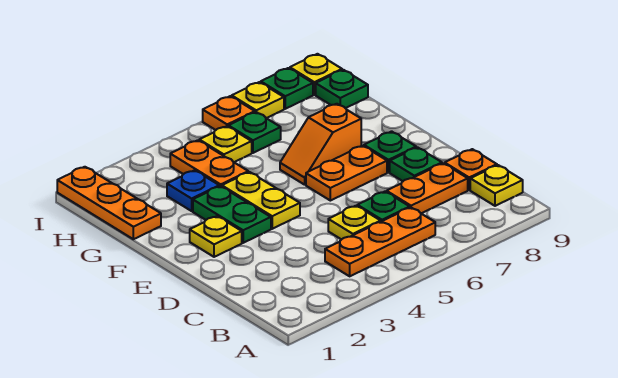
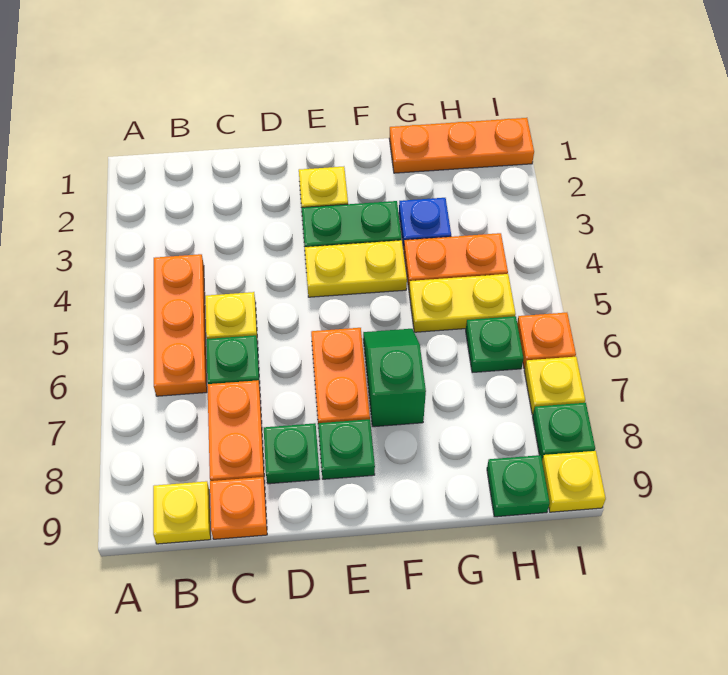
orange 1x2 slope [280,104,361,185] -> green 1x2 slope [363,329,426,427]
yellow 1x1 plate [199,126,252,162] -> yellow 1x2 plate [409,274,516,332]

